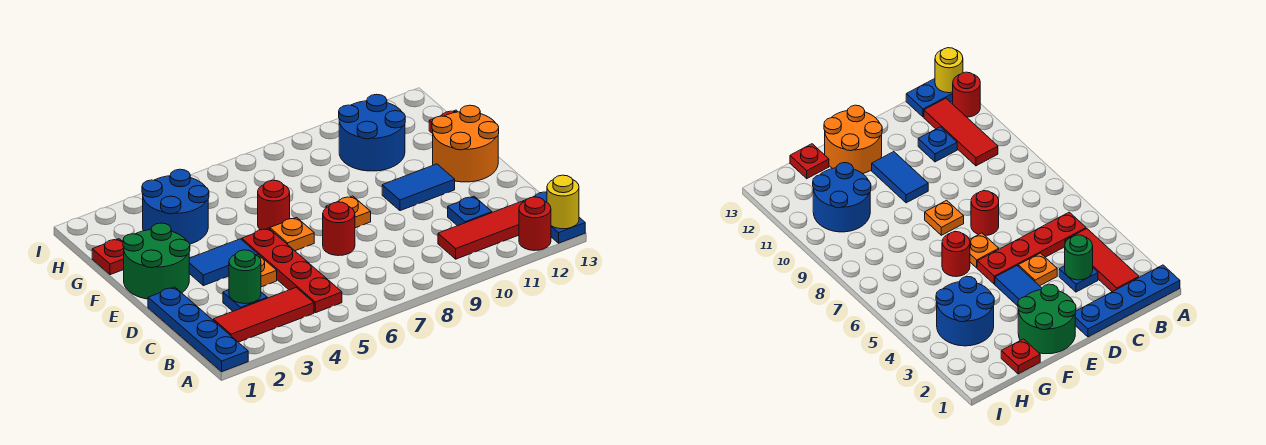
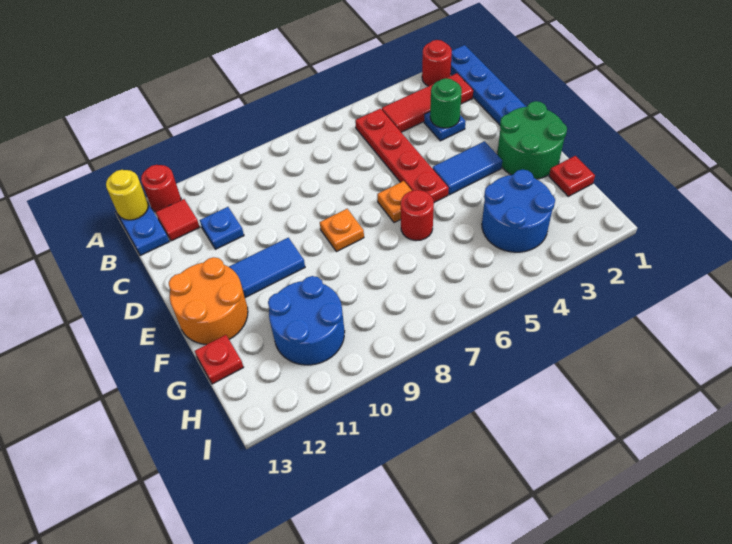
red 1x3 tile [438,202,522,259] -> red 1x1 tile [156,199,200,241]
orange 1x1 plate [258,255,277,287] -> none
red 1x1 round brick [323,202,355,256] -> red 1x1 round brick moved to [422,40,452,86]

